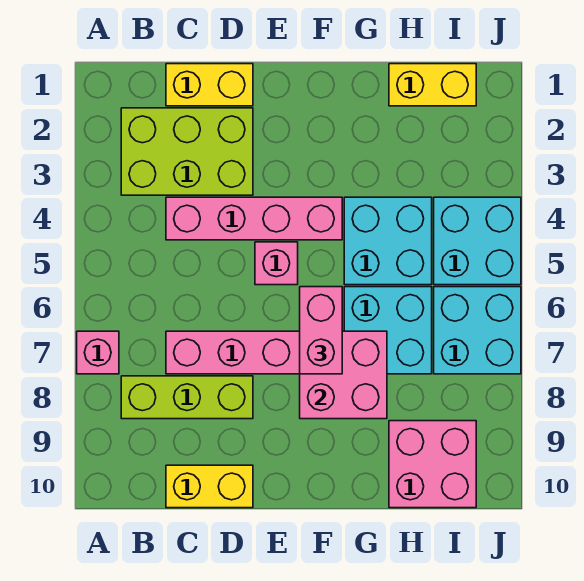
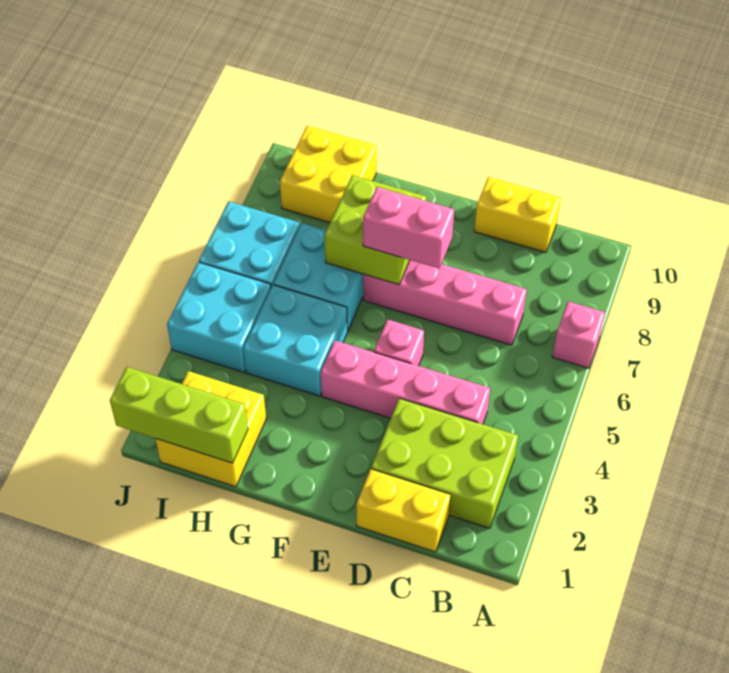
lime 1x3 brick [121,376,253,419] -> lime 1x3 brick moved to [110,367,248,463]
pink 1x2 brick [300,287,342,374] -> pink 1x2 brick turned to [363,187,454,269]
pink 2x2 brick [300,331,387,419] -> lime 2x2 brick [324,175,426,285]
yellow 1x2 brick [389,64,476,106] -> yellow 2x2 brick [155,371,266,487]
pink 2x2 brick [389,421,476,508] -> yellow 2x2 brick [280,126,377,223]

